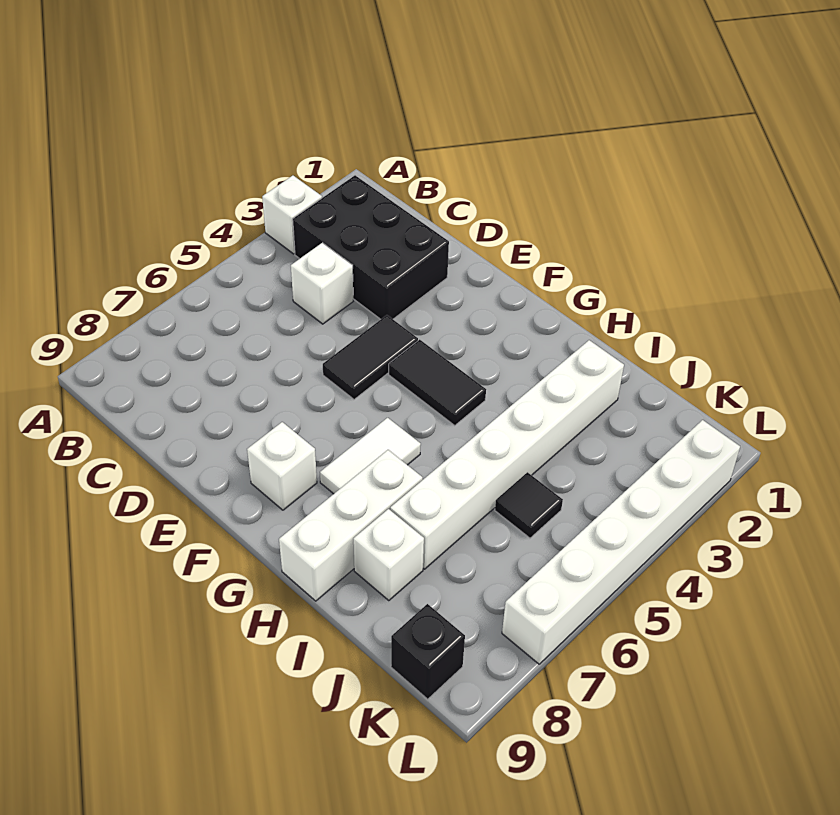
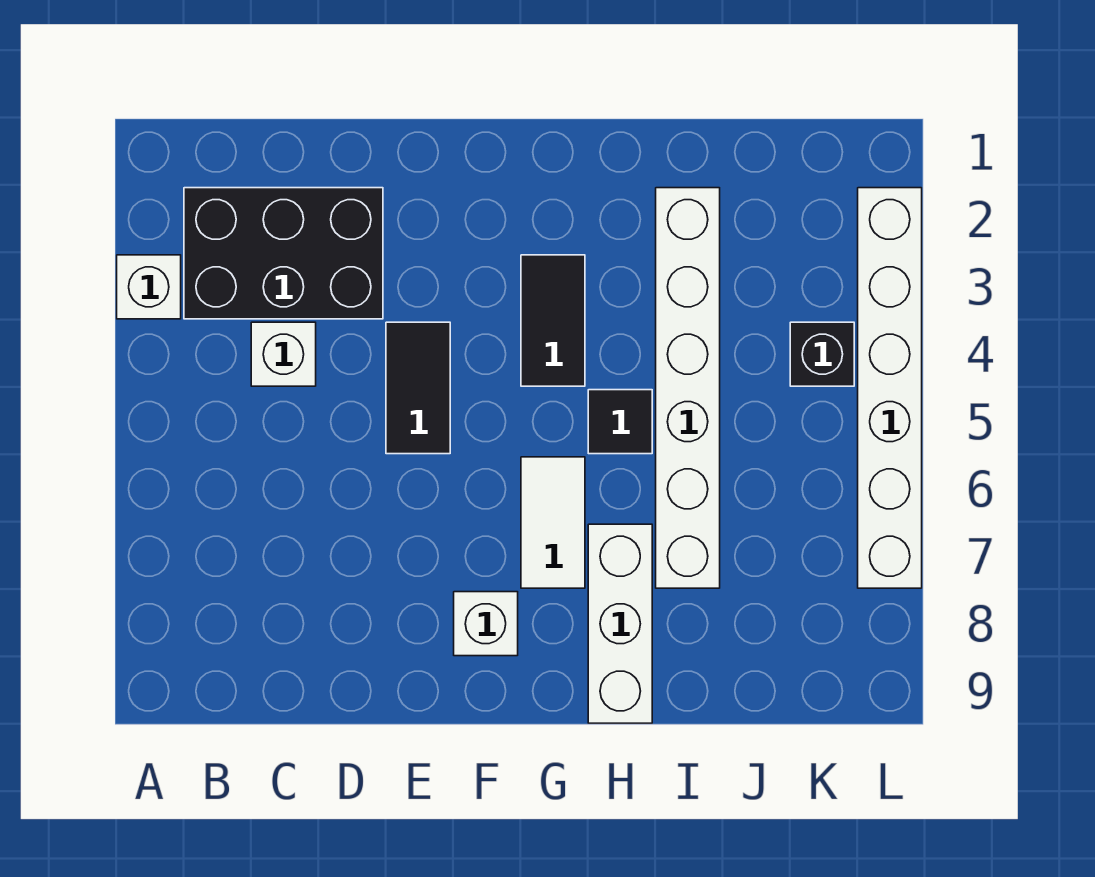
black 1x2 tile [389,340,486,425] -> black 1x2 tile turned to [521,255,585,386]
white 1x1 brick [353,509,424,601] -> none
black 1x1 tile [495,472,563,538] -> black 1x1 tile moved to [588,390,652,454]
black 1x1 brick [391,604,465,699] -> black 1x1 brick moved to [790,322,854,386]

